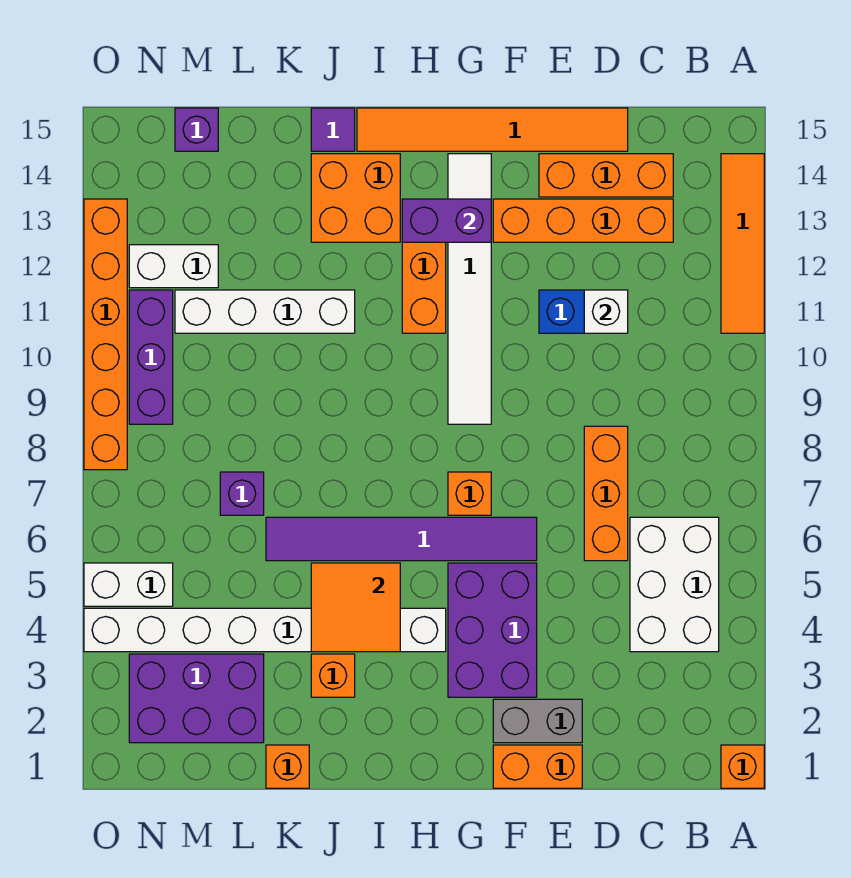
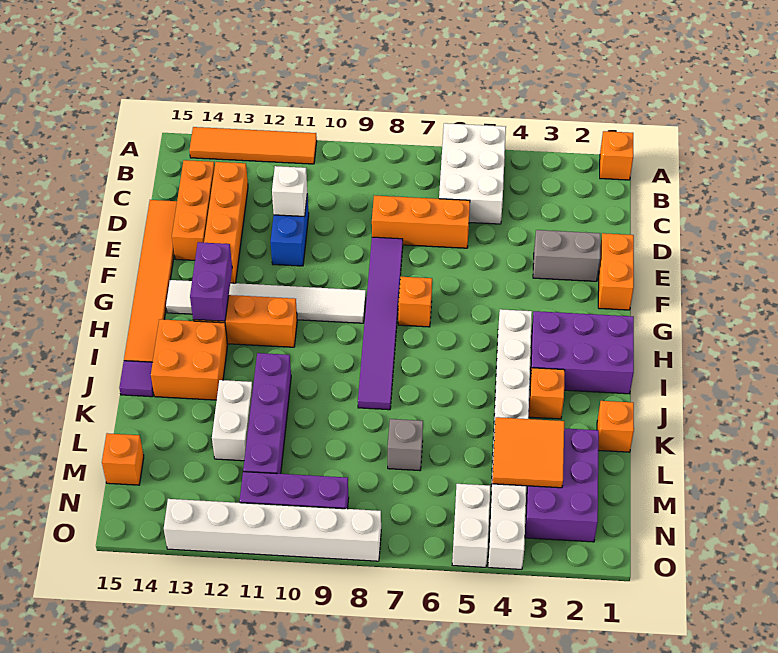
white 2x3 brick [630,517,719,652] -> white 2x3 brick turned to [439,123,506,224]
grey 1x2 brick [493,699,582,743] -> grey 1x2 brick turned to [533,230,600,281]
purple 2x3 brick [448,563,537,697] -> purple 2x3 brick moved to [530,311,634,394]
purple 1x6 tile [266,517,537,561] -> purple 1x6 tile moved to [358,237,403,410]
orange 2x2 tile [311,563,400,652] -> orange 2x2 tile moved to [492,417,564,488]
white 1x4 brick [175,290,355,333] -> purple 1x4 brick [243,353,291,474]
purple 1x1 brick [220,472,264,515] -> grey 1x1 brick [388,419,423,471]
white 1x2 brick [129,245,218,288] -> white 1x2 brick moved to [212,380,253,461]
purple 1x1 brick [175,108,218,151] -> orange 1x1 brick [102,433,144,485]
orange 1x6 brick [84,199,127,470] -> white 1x6 brick [164,499,381,561]

